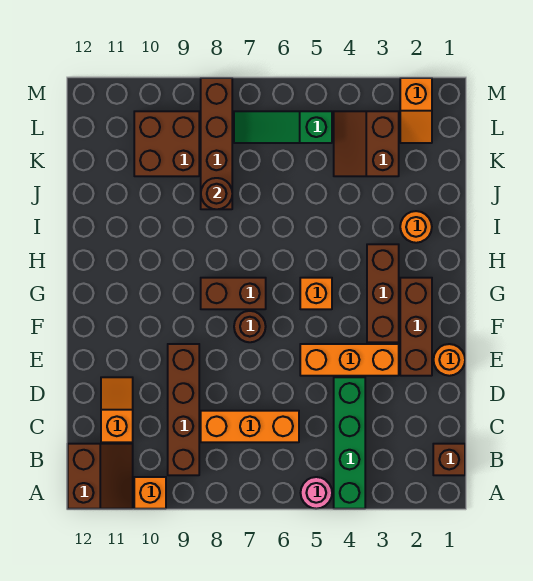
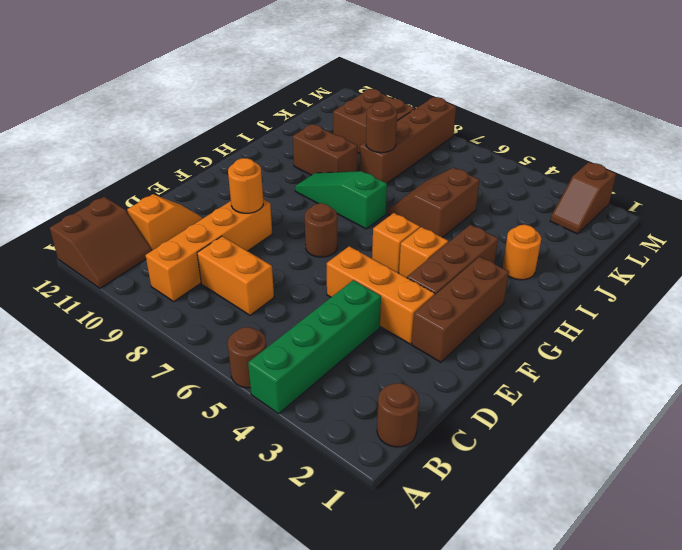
pink 1x1 round brick [301,477,332,509] -> brown 1x1 round brick [228,327,266,388]
orange 1x1 brick [134,477,166,509] -> orange 1x1 brick moved to [399,227,448,278]
brown 1x1 brick [433,444,465,475] -> brown 1x1 round brick [377,383,419,447]
brown 1x4 brick [168,344,199,475] -> orange 1x4 brick [145,199,272,302]
orange 1x3 brick [201,411,299,442] -> orange 1x2 brick [197,236,274,315]
orange 1x1 round brick [434,344,465,376] -> orange 1x1 round brick moved to [228,158,263,213]
brown 1x2 brick [201,278,266,309] -> brown 1x2 brick moved to [293,124,358,175]
brown 2x2 slope [334,111,399,176] -> brown 2x2 slope moved to [388,168,479,238]
orange 1x2 slope [400,78,432,143] -> brown 1x2 slope [550,162,616,234]
green 1x3 slope [234,111,332,143] -> green 1x3 slope moved to [295,171,387,229]

